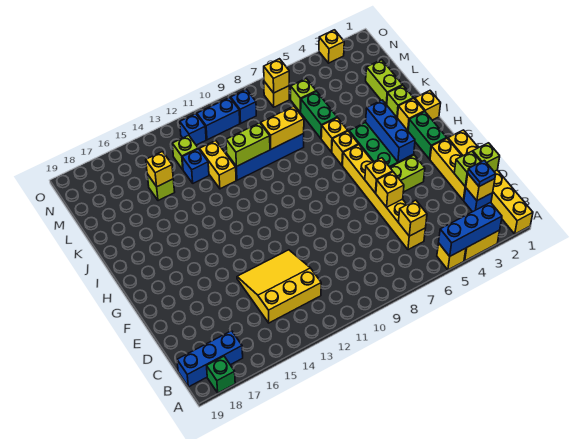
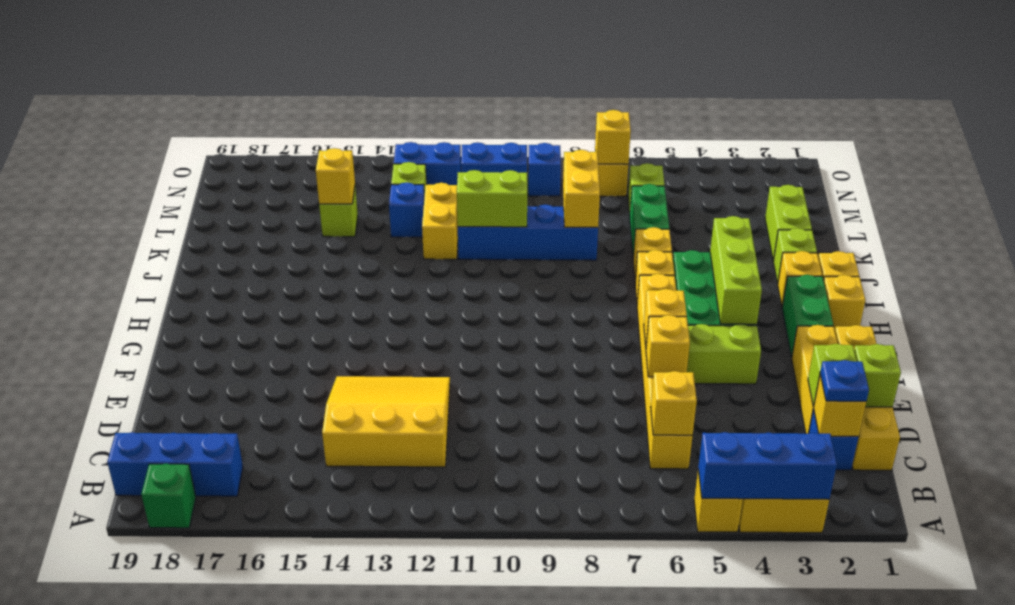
yellow 1x6 brick [448,130,533,234] -> yellow 1x4 brick [835,325,900,470]
blue 1x3 brick [366,100,415,162] -> lime 1x3 brick [710,216,762,325]
yellow 1x2 brick [261,106,304,149] -> yellow 1x2 brick turned to [563,150,600,227]
blue 1x1 brick [180,114,206,145] -> blue 1x2 brick [394,142,461,185]
yellow 1x1 brick [319,30,344,63] -> yellow 1x1 brick moved to [824,275,865,330]

